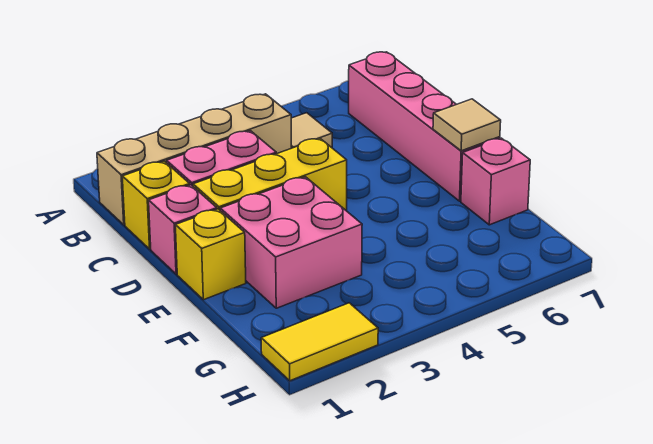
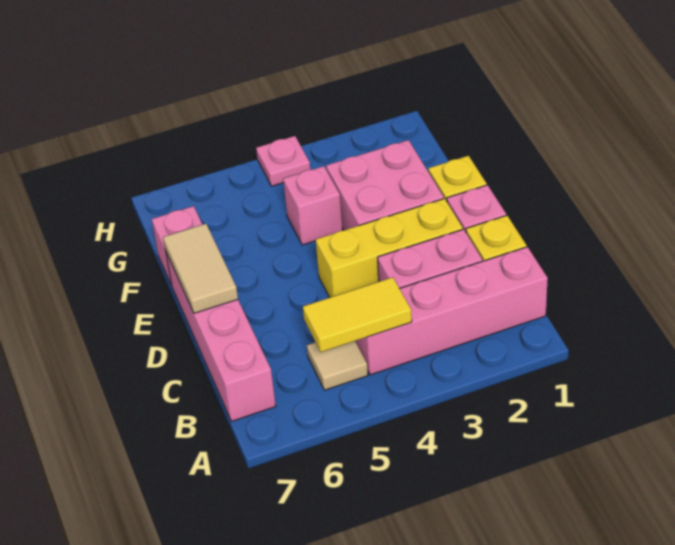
tan 1x4 brick [97,94,291,225] -> pink 1x4 brick [355,247,548,375]
tan 1x1 tile [433,99,501,151] -> tan 1x2 tile [163,224,238,313]
none -> pink 1x1 brick [283,166,342,245]
yellow 1x2 tile [261,303,378,381] -> yellow 1x2 tile moved to [303,277,412,352]
none -> pink 1x1 plate [256,136,310,186]

